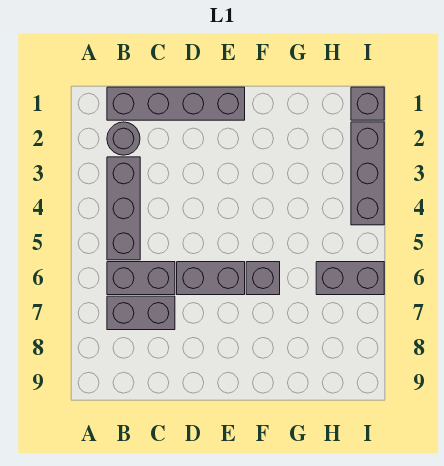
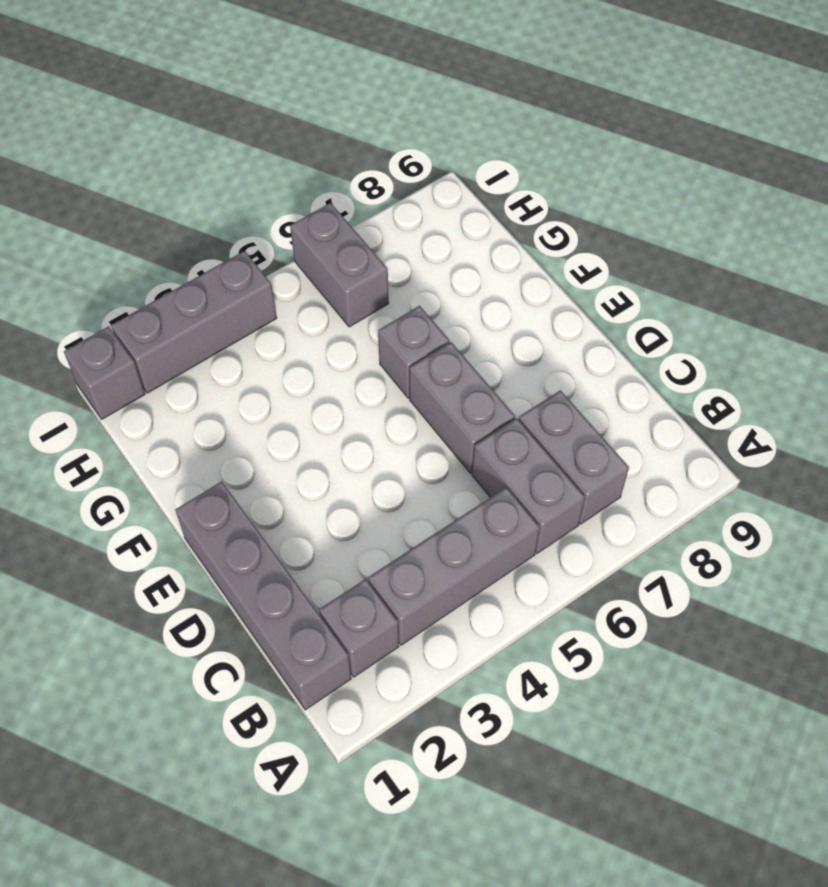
grey 1x1 round brick [107,122,140,155] -> grey 1x1 brick [319,579,399,677]

